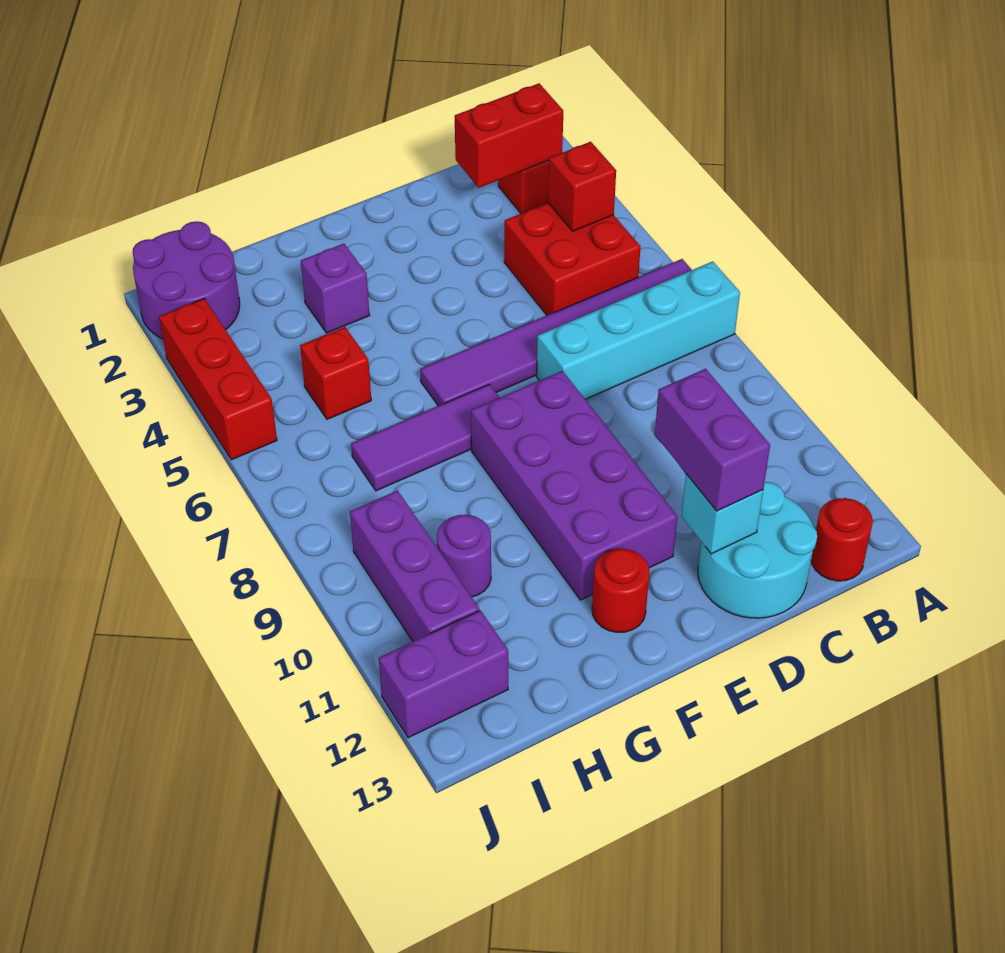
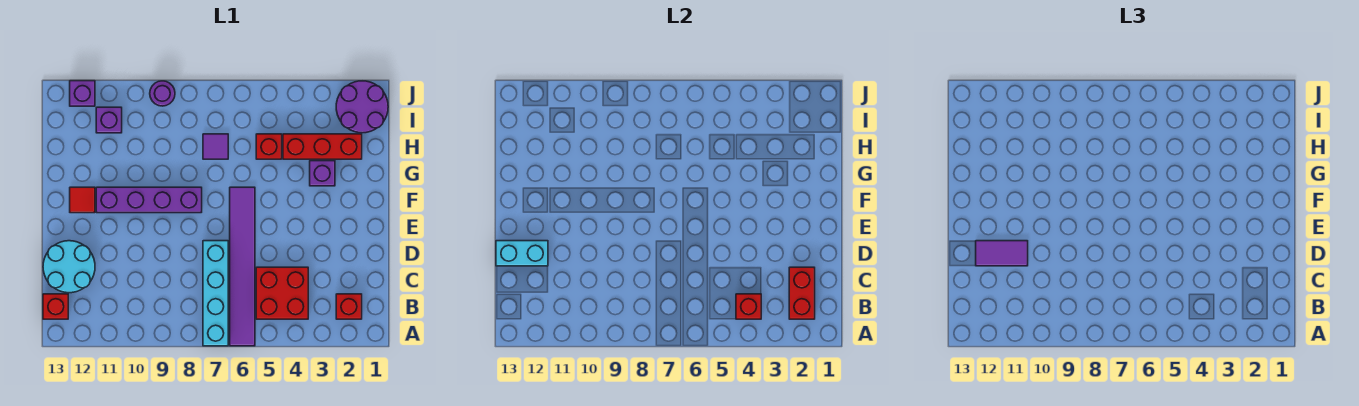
red 1x1 round brick [811,498,873,581] -> red 1x1 brick [43,294,68,319]
purple 1x2 brick [655,369,770,511] -> purple 1x2 tile [976,241,1028,266]
cyan 1x1 brick [681,474,763,554] -> cyan 1x2 brick [496,241,548,266]
purple 2x4 brick [471,371,677,600] -> purple 1x4 brick [96,187,202,213]
purple 1x3 tile [351,384,499,491] -> purple 1x1 tile [203,134,228,159]
red 1x1 round brick [592,548,649,632] -> red 1x1 tile [70,187,95,213]
purple 1x1 round brick [437,515,491,597] -> purple 1x1 round brick moved to [150,81,175,106]
purple 1x3 brick [350,491,479,641] -> purple 1x1 brick [96,107,122,133]
purple 1x2 brick [379,610,508,738] -> purple 1x1 brick [70,81,95,106]
red 1x3 brick [159,298,277,460] -> red 1x3 brick moved to [283,134,362,159]

